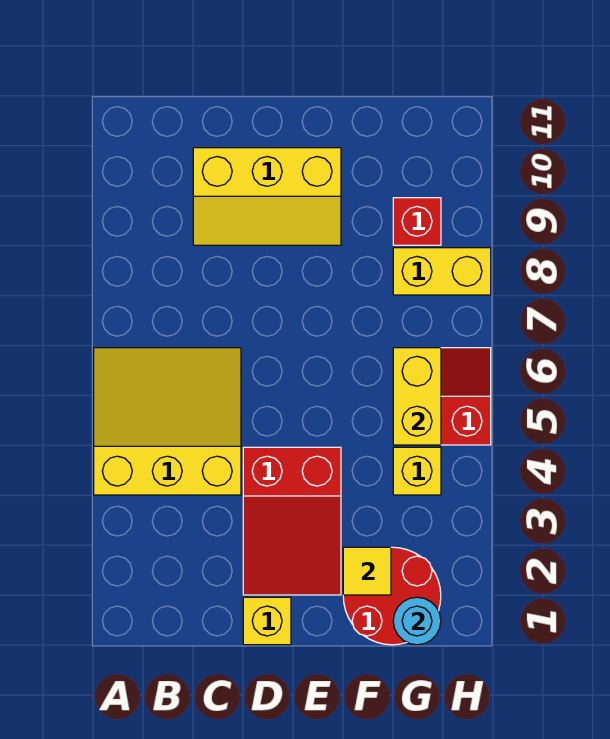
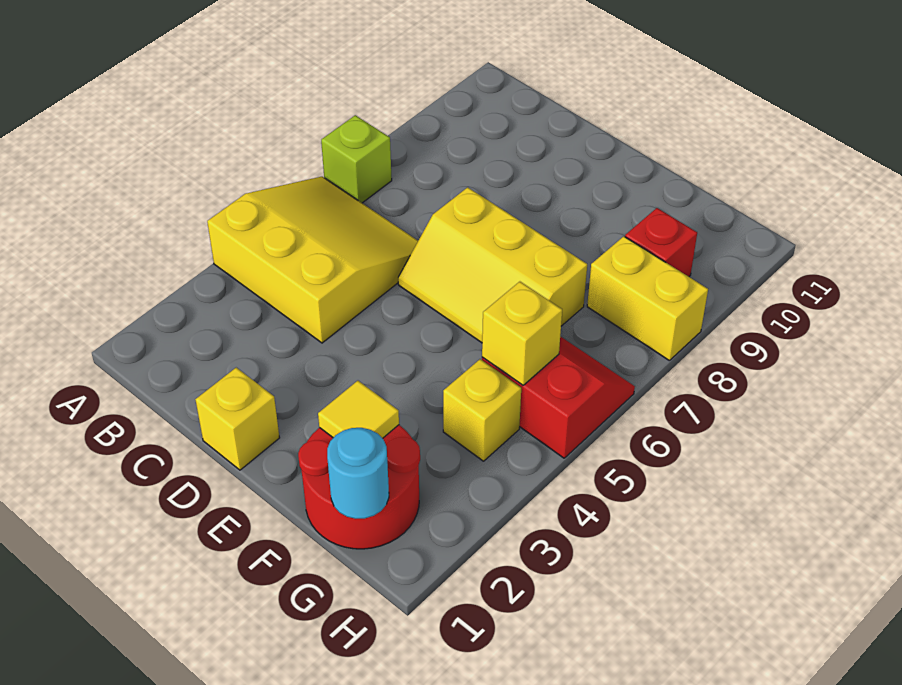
none -> lime 1x1 brick [321,115,392,203]
yellow 2x3 slope [193,148,341,245] -> yellow 2x3 slope moved to [398,187,587,343]
red 2x3 slope [243,447,341,595] -> none
yellow 1x2 brick [393,348,441,445] -> yellow 1x1 brick [482,282,562,385]

